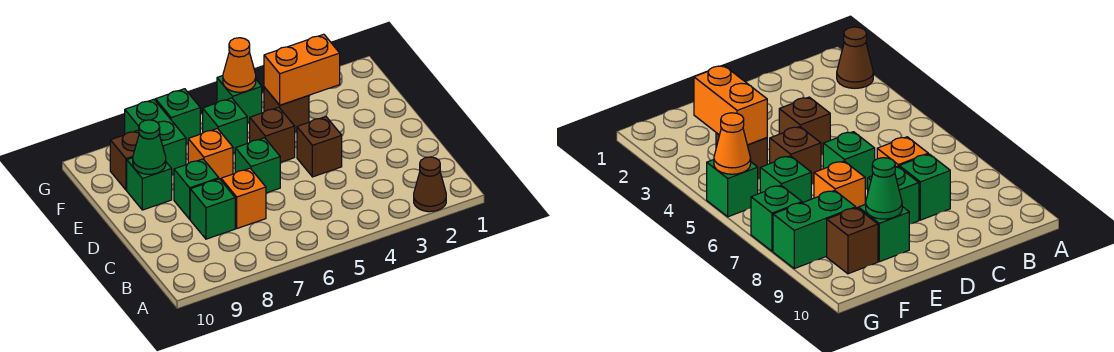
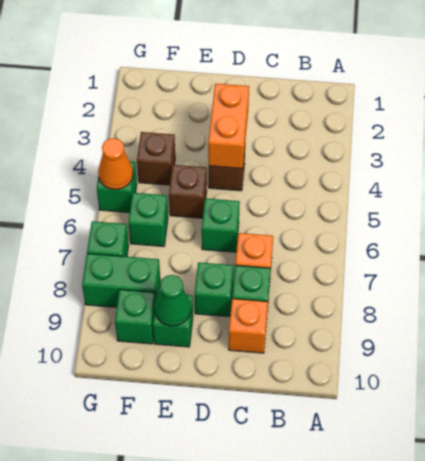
brown 1x1 cone [414,157,446,212] -> none
orange 1x1 brick [188,128,233,180] -> orange 1x1 brick moved to [229,299,268,353]
orange 1x2 brick [264,34,340,105] -> orange 1x2 brick moved to [208,84,249,168]
brown 1x1 brick [110,130,139,190] -> green 1x1 brick [115,290,156,344]

